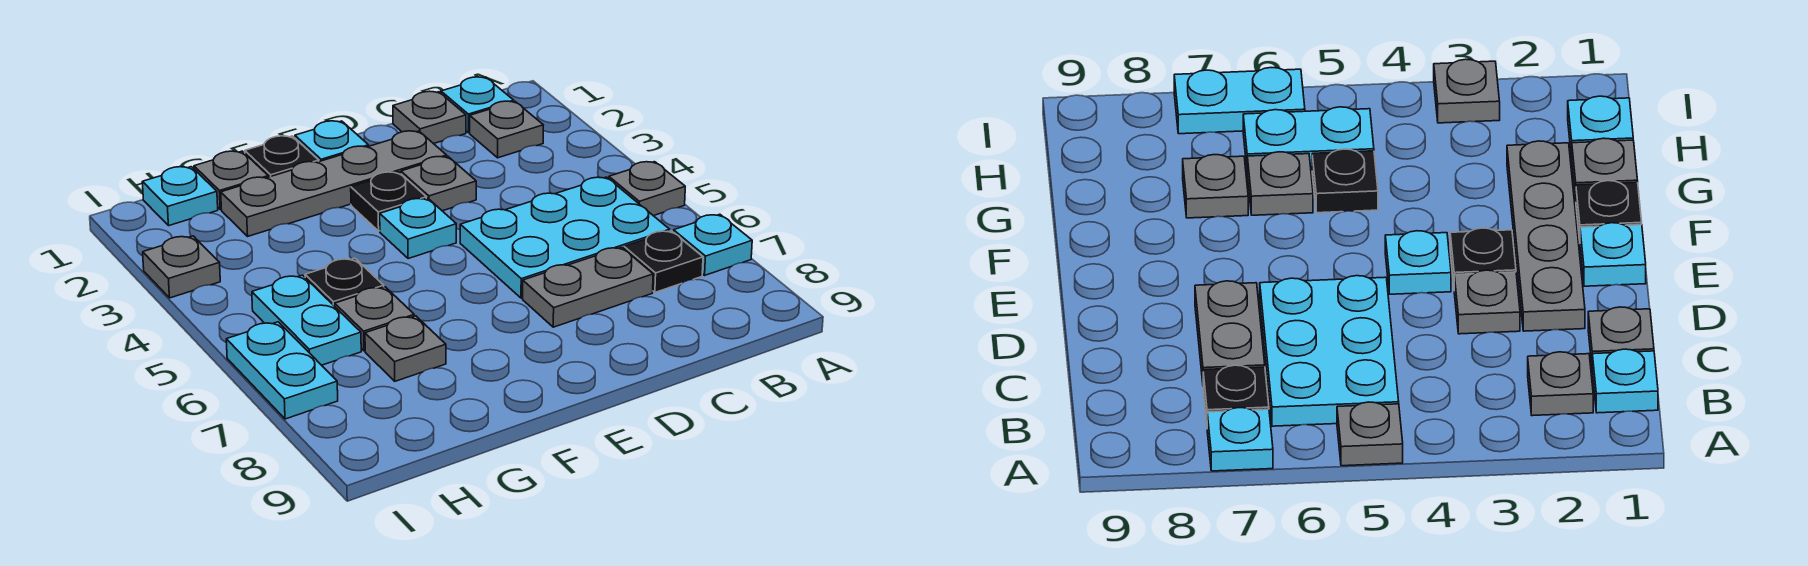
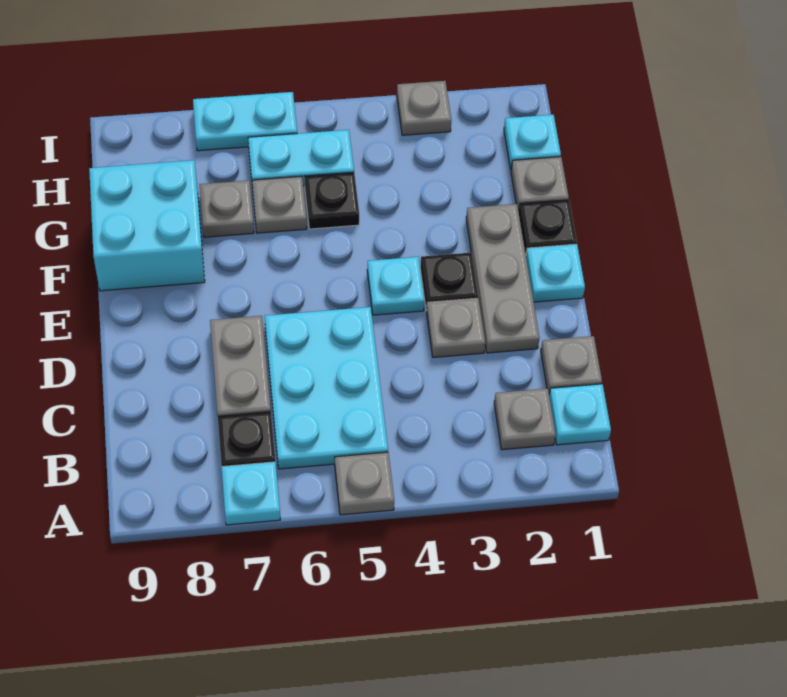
grey 1x4 plate [221,131,447,236] -> grey 1x3 plate [466,204,539,353]
none -> cyan 2x2 brick [89,160,205,291]

